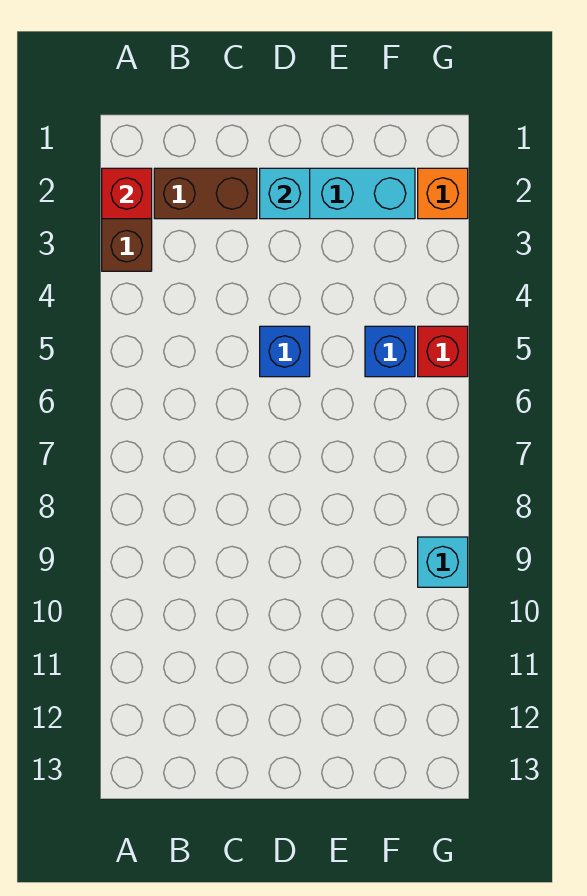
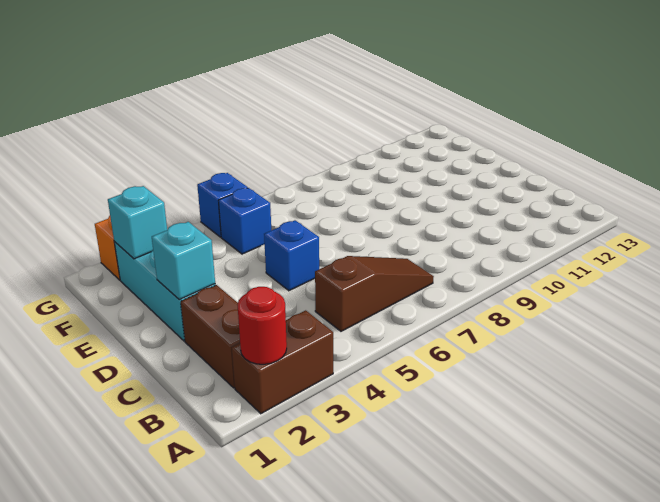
red 1x1 brick [102,168,152,219] -> red 1x1 round brick [238,287,287,364]
none -> brown 1x3 slope [315,256,434,331]
red 1x1 brick [418,326,468,377] -> blue 1x1 brick [197,173,248,237]
cyan 1x1 brick [418,537,468,587] -> cyan 1x1 brick moved to [108,186,167,259]

